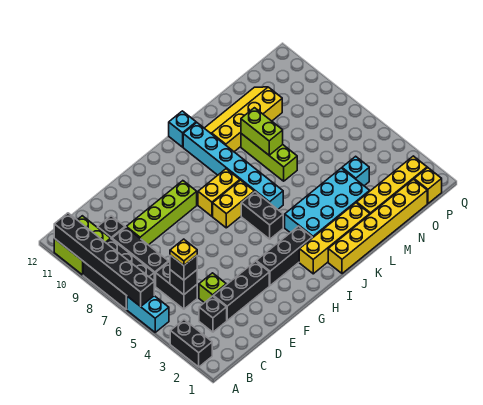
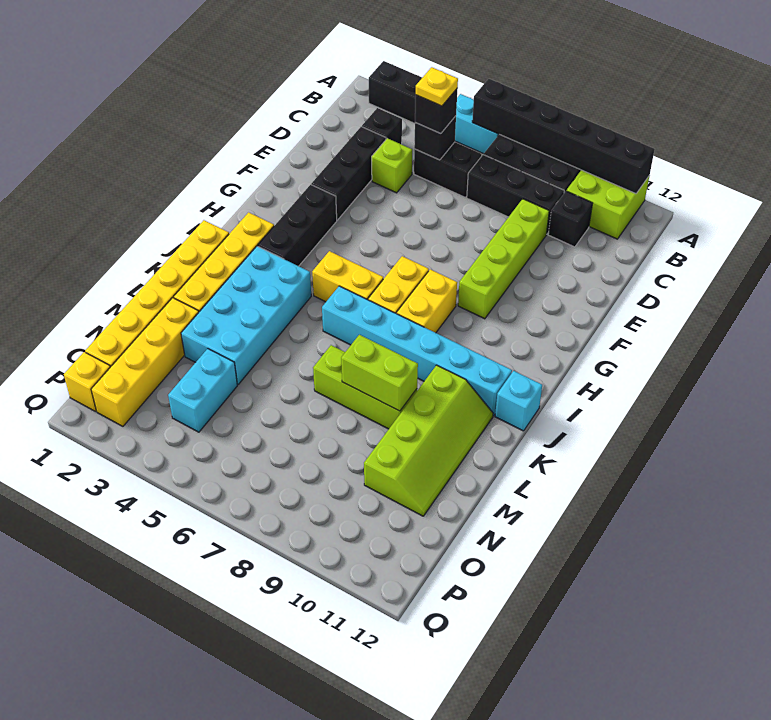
black 1x2 brick [241,192,283,239] -> yellow 1x2 brick [312,251,383,302]
yellow 2x4 slope [205,87,282,152] -> lime 2x4 slope [364,365,493,516]
cyan 1x1 brick [342,156,369,186] -> cyan 1x2 brick [168,349,237,432]

